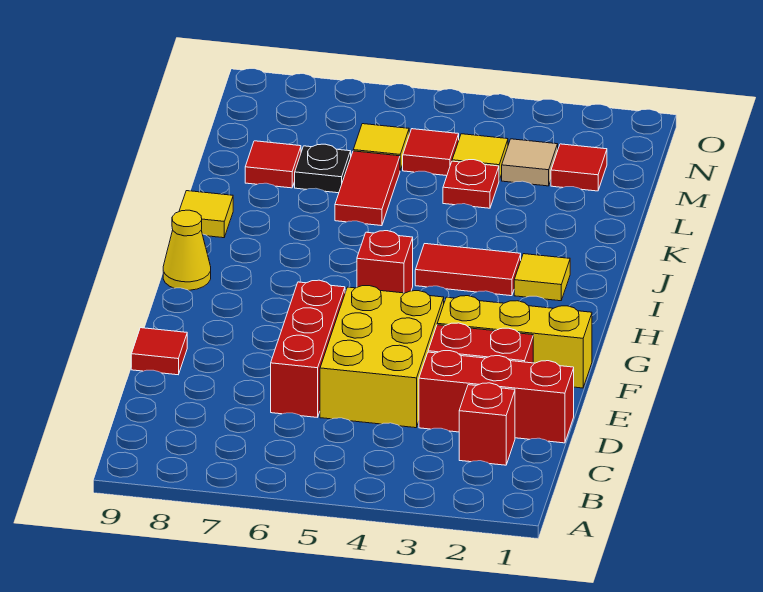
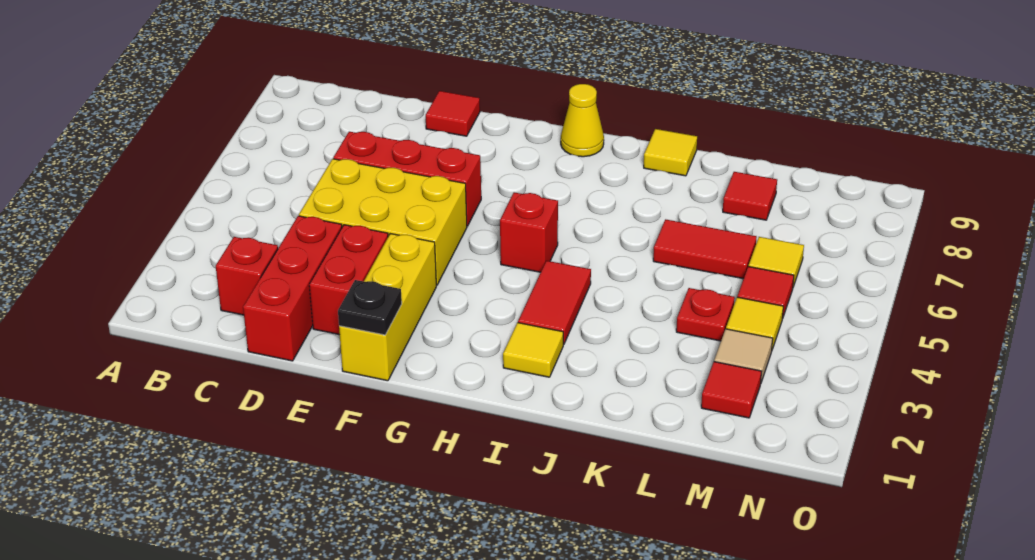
black 1x1 plate [295,144,351,193] -> black 1x1 plate moved to [338,280,402,335]

